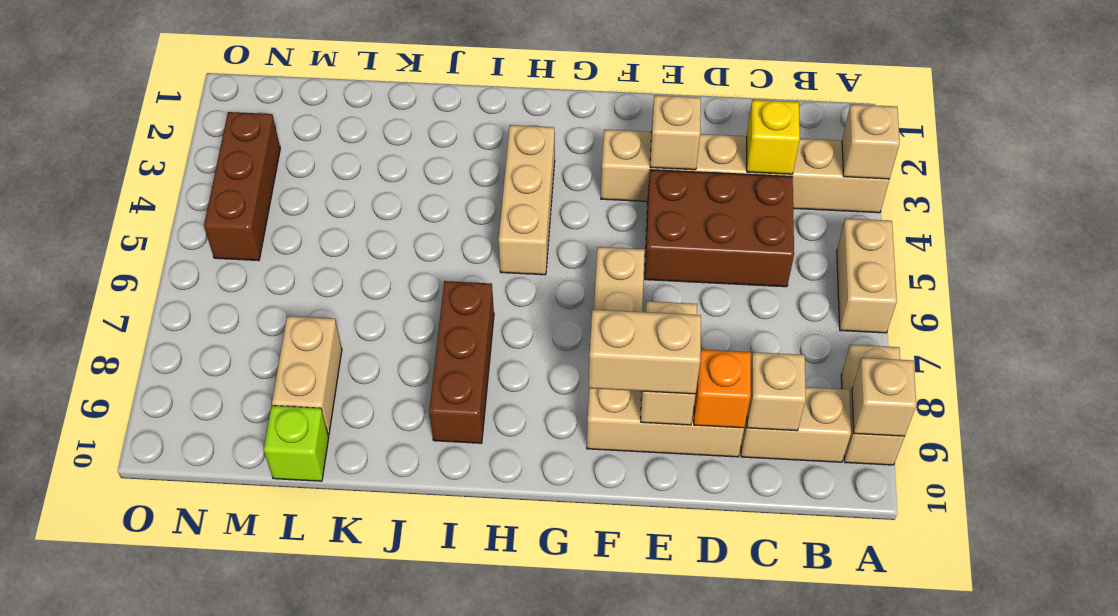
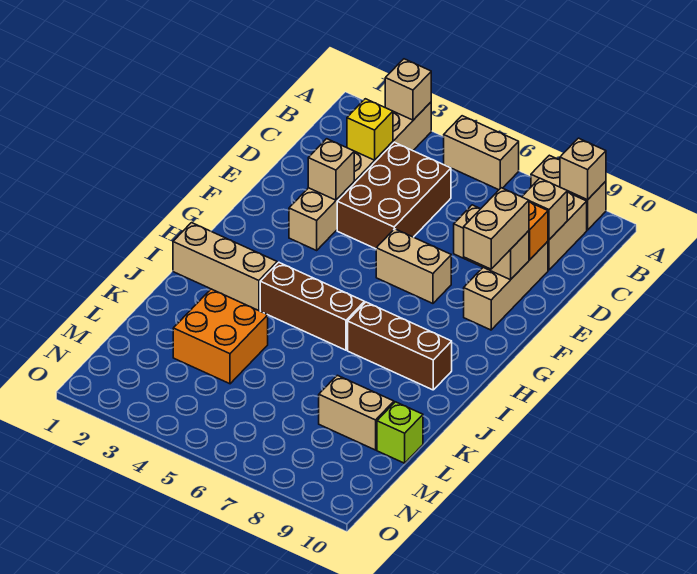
tan 1x3 brick [499,125,555,275] -> tan 1x3 brick moved to [173,223,277,311]
none -> orange 2x2 brick [173,289,268,384]
brown 1x3 brick [204,112,280,261] -> brown 1x3 brick moved to [260,262,365,350]

